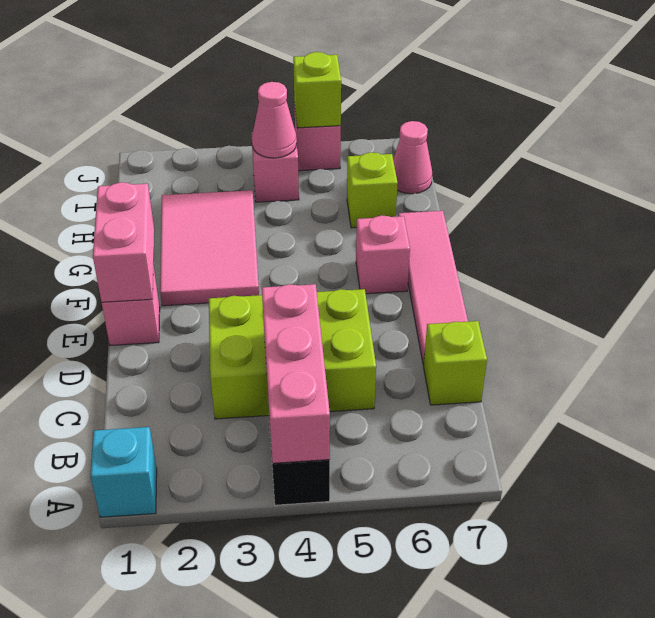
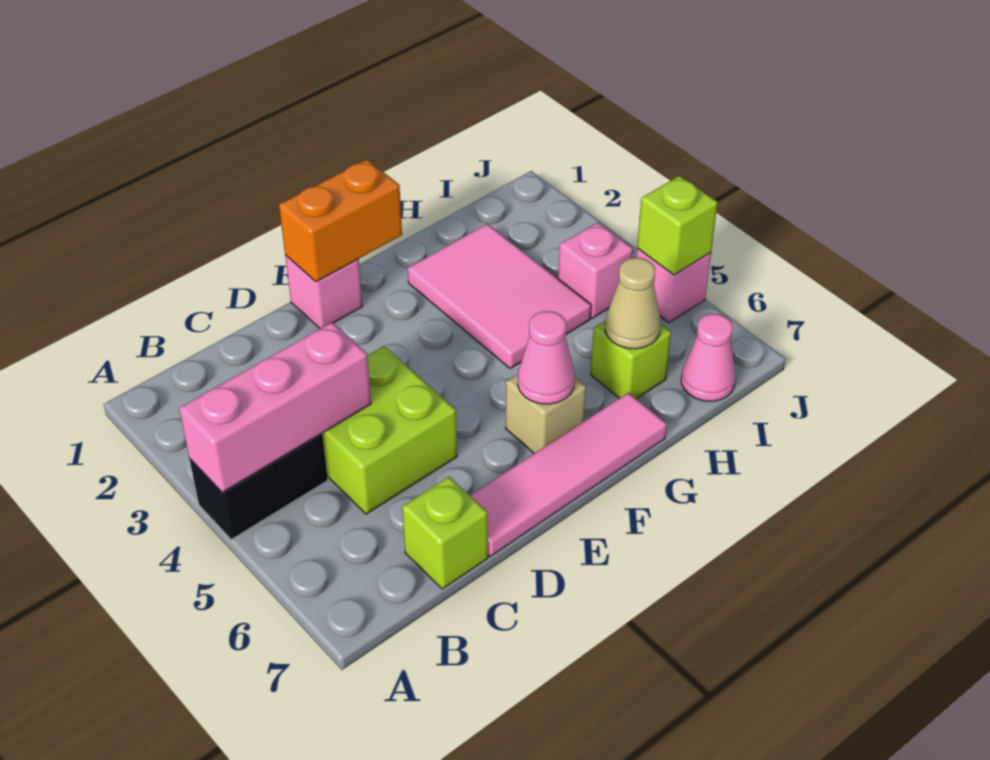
cyan 1x1 brick [90,427,157,517] -> none
lime 2x3 brick [209,289,376,419] -> lime 2x2 brick [322,346,457,514]
pink 1x2 brick [93,182,154,302] -> orange 1x2 brick [279,160,402,282]
pink 2x3 tile [160,190,259,306] -> pink 2x3 tile turned to [408,224,591,369]
pink 1x1 brick [356,215,410,294] -> tan 1x1 brick [506,375,586,453]
none -> tan 1x1 cone [605,258,660,349]
pink 1x1 cone [252,82,297,158] -> pink 1x1 cone moved to [518,311,575,404]

